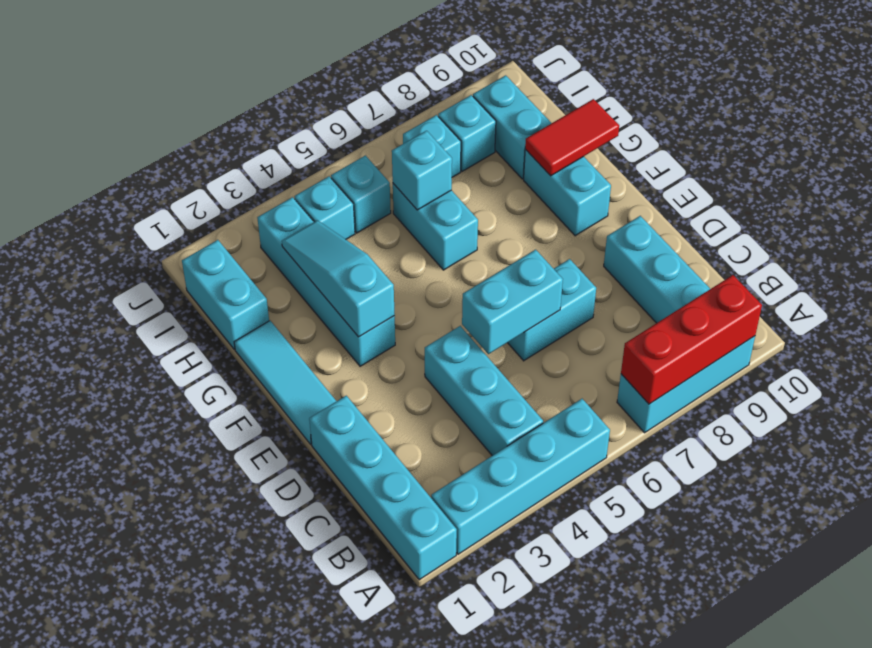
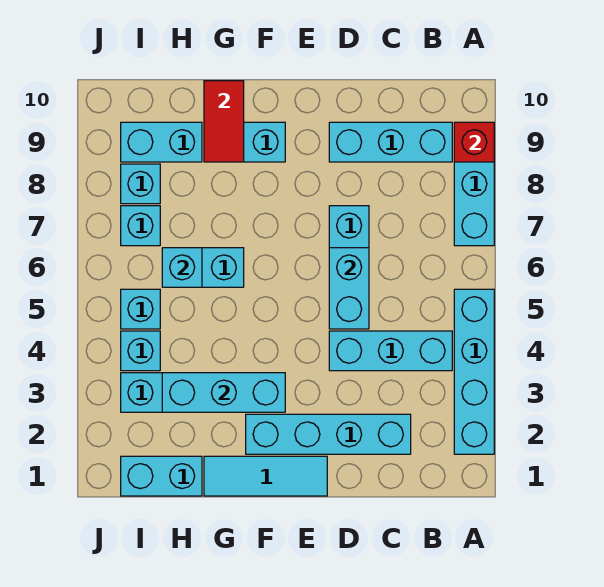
cyan 1x4 brick [309,396,457,580] -> cyan 1x4 brick moved to [246,414,411,454]
red 1x3 brick [621,275,762,404] -> red 1x1 brick [454,122,494,162]
cyan 1x3 slope [282,220,395,337] -> cyan 1x3 brick [162,373,285,412]

